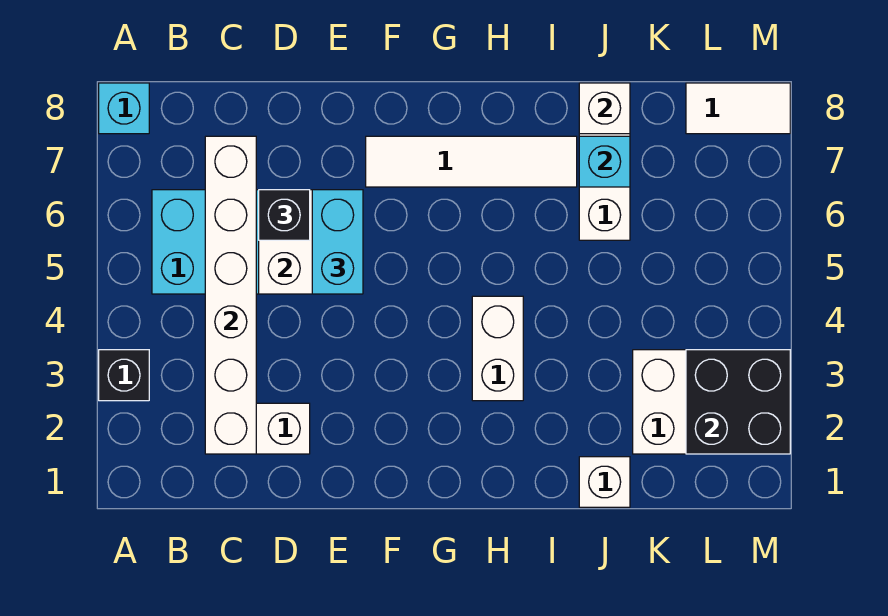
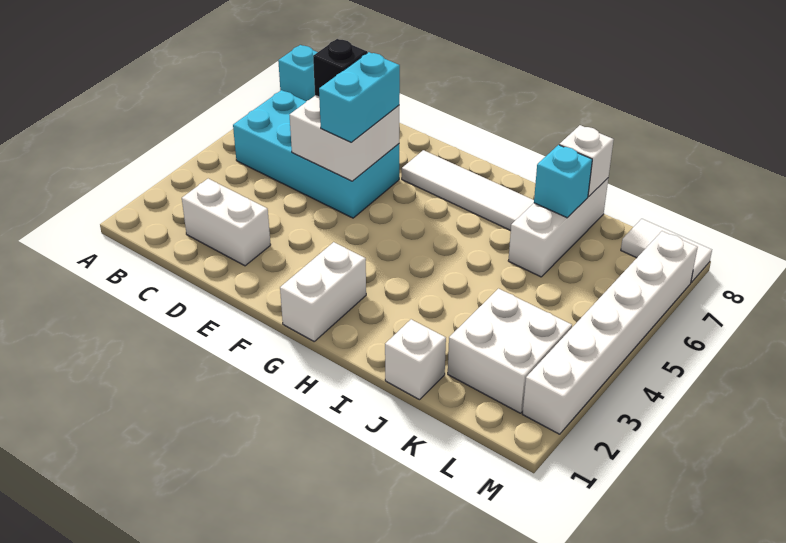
black 1x1 brick [99,350,149,401] -> none
white 1x6 brick [205,136,256,454] -> white 1x6 brick moved to [523,231,698,434]
white 1x2 brick [472,296,523,401] -> white 1x2 brick moved to [280,242,366,341]
black 2x2 brick [686,350,790,454] -> none

